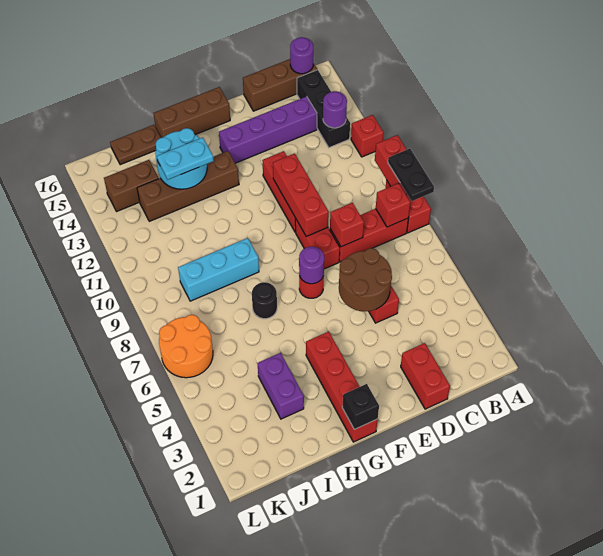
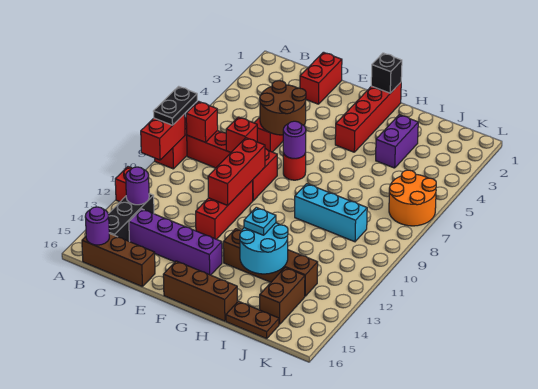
black 1x1 round brick [252,282,277,319] -> none
cyan 1x2 plate [157,138,214,180] -> cyan 1x1 plate [244,207,276,235]
brown 1x2 brick [104,160,159,212] -> brown 1x2 brick turned to [260,268,305,324]

